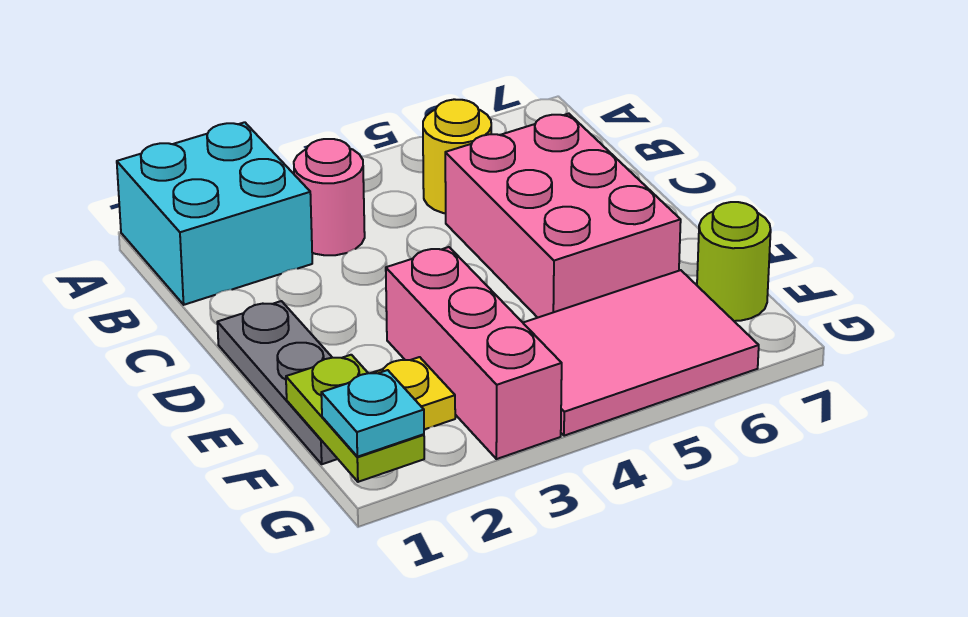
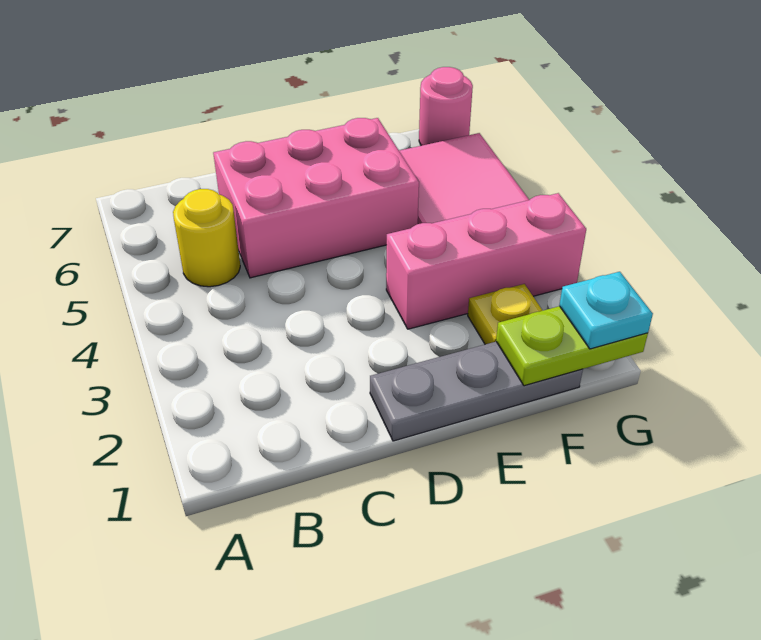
cyan 2x2 brick [117,122,312,305] -> none
pink 1x1 round brick [294,139,365,255] -> pink 1x1 round brick moved to [419,67,473,146]
lime 1x1 round brick [697,202,771,321] -> none

